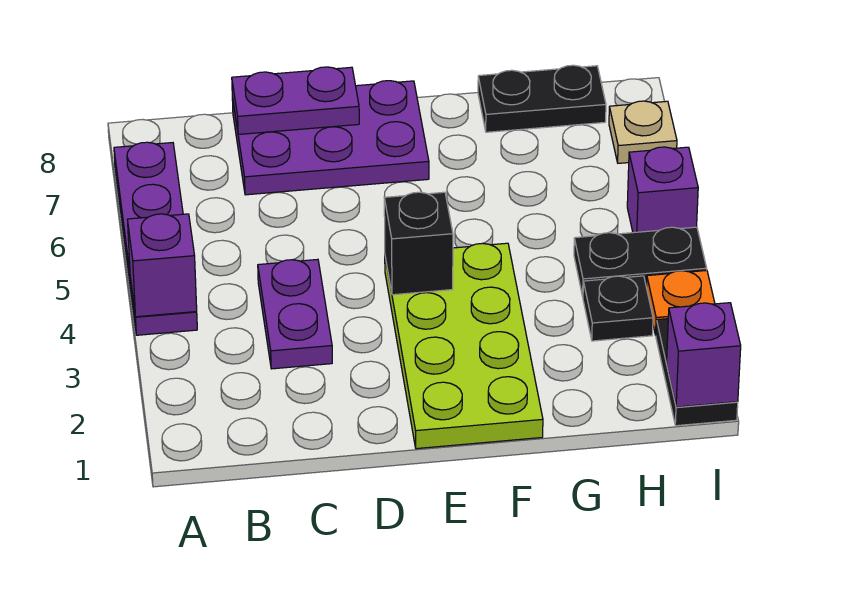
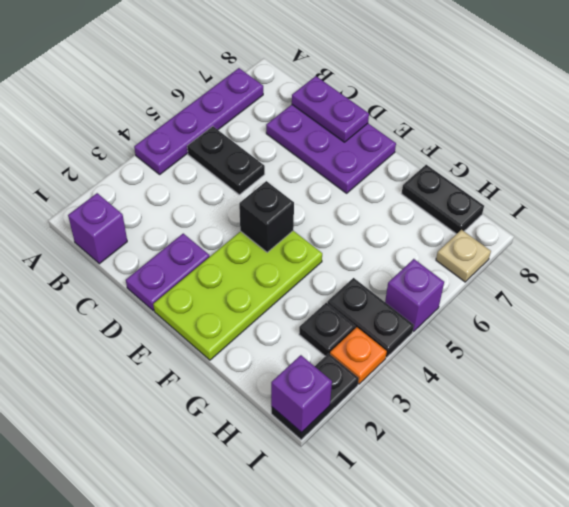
purple 1x1 brick [127,214,197,317] -> purple 1x1 brick moved to [68,193,127,264]
none -> black 1x2 plate [187,126,265,195]
purple 1x2 plate [258,259,332,369] -> purple 1x2 plate moved to [126,234,210,311]

